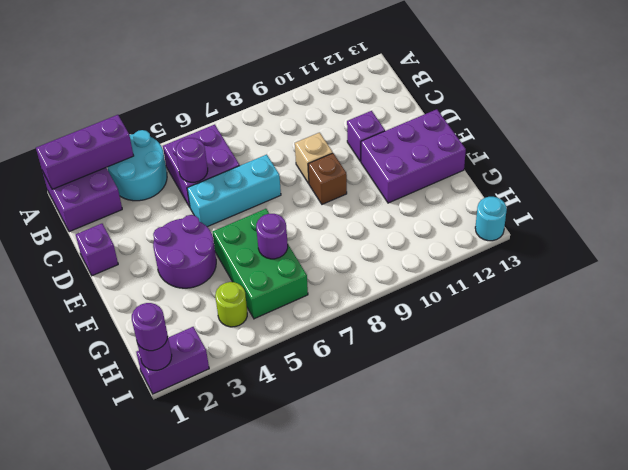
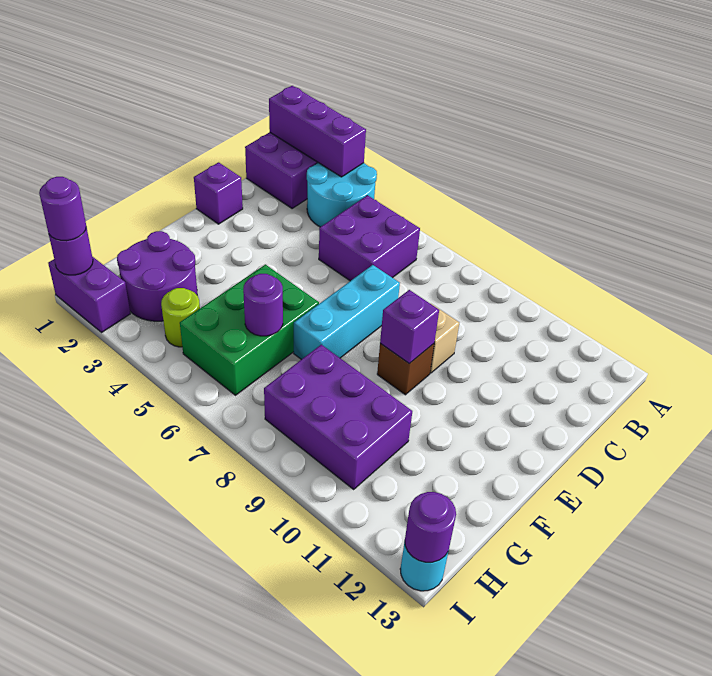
purple 1x1 round brick [176,138,208,182] -> purple 1x1 round brick moved to [405,492,456,562]
cyan 1x3 brick [187,155,281,227] -> cyan 1x3 brick turned to [294,265,400,360]
purple 1x1 brick [347,111,385,161] -> purple 1x1 brick moved to [380,290,439,364]
purple 2x2 round brick [153,215,216,288] -> purple 2x2 round brick moved to [117,231,197,321]
purple 2x3 brick [361,109,466,203] -> purple 2x3 brick moved to [264,345,412,489]

